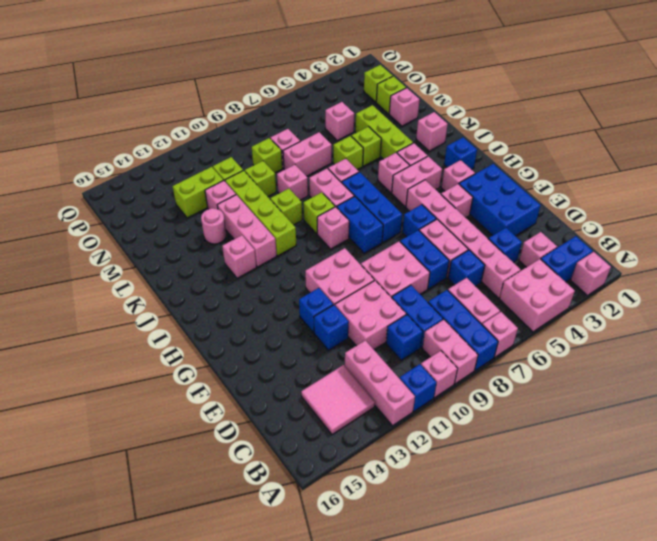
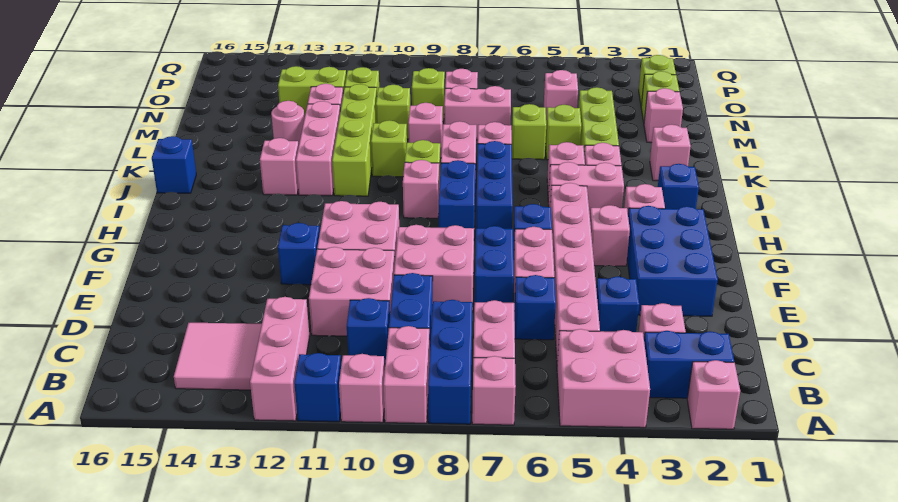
blue 1x1 brick [314,305,349,350] -> blue 1x1 brick moved to [152,136,196,193]

